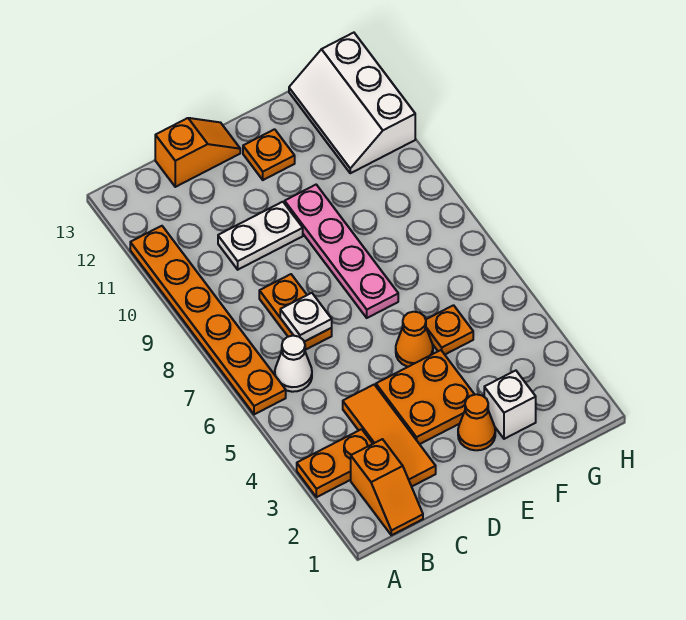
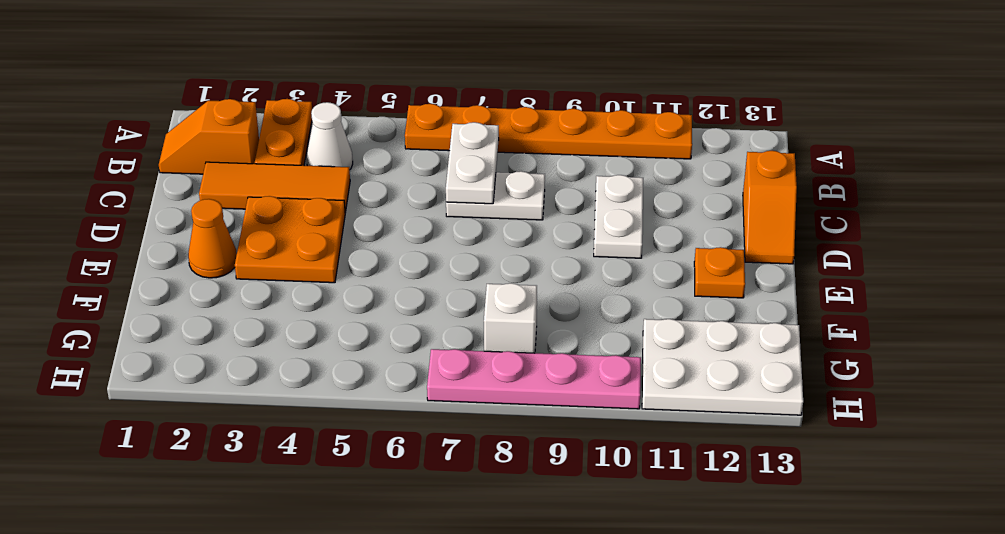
white 1x1 cone [275,336,312,392] -> white 1x1 cone moved to [306,102,353,170]
orange 1x2 plate [259,274,332,350] -> white 1x2 plate [446,171,545,220]
white 1x1 plate [280,293,332,342] -> white 1x2 plate [446,122,499,204]
orange 1x1 cone [396,312,433,367] -> none
pink 1x4 plate [285,185,398,318] -> pink 1x4 plate moved to [427,349,641,409]
white 1x1 brick [484,371,536,439] -> white 1x1 brick moved to [484,283,537,353]
orange 1x1 plate [426,305,473,354] -> none
white 2x3 slope [289,33,415,173] -> white 2x3 plate [642,319,803,415]

